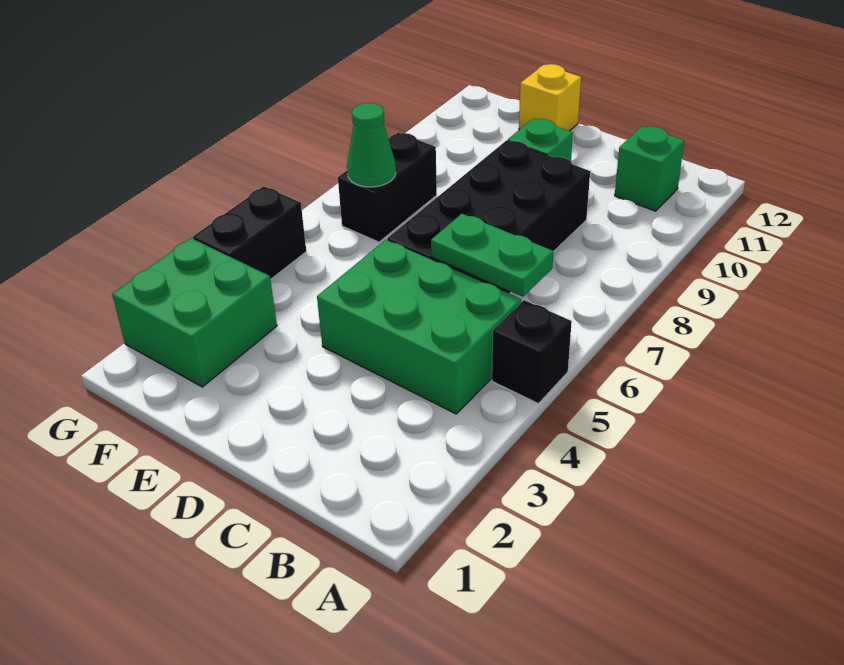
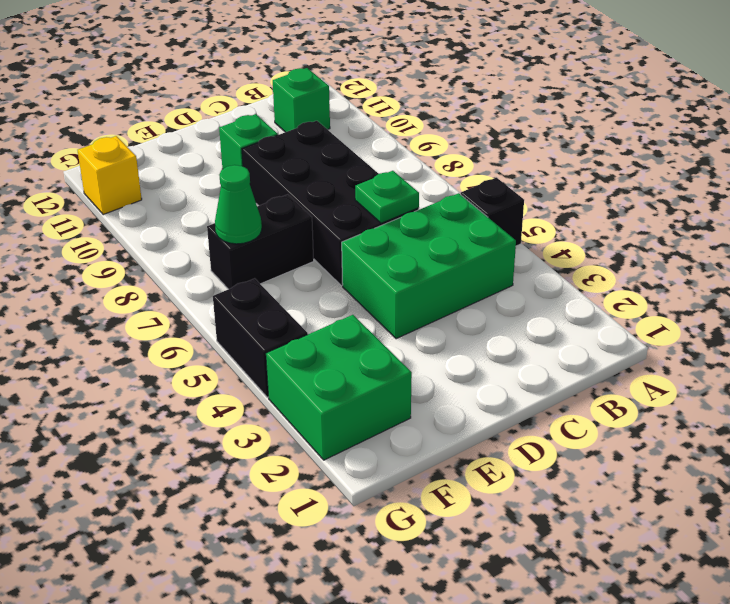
green 1x2 plate [431,214,553,297] -> green 1x1 plate [355,171,419,223]
yellow 1x1 brick [519,64,581,131] -> yellow 1x1 brick moved to [78,136,142,215]
black 1x2 brick [338,132,437,242] -> black 1x2 brick turned to [207,194,314,289]

